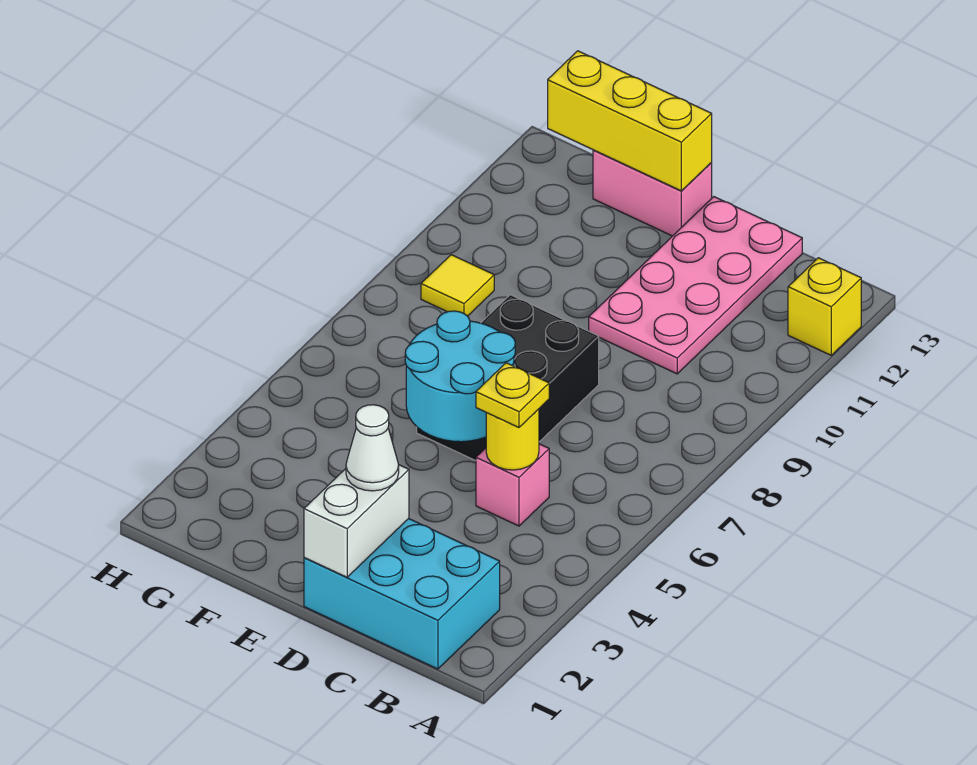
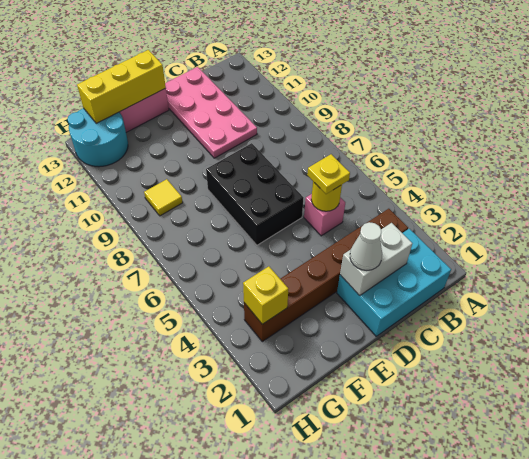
yellow 1x1 brick [788,258,861,355] -> yellow 1x1 brick moved to [243,266,288,324]
none -> brown 1x6 brick [244,209,408,342]
white 1x2 brick [304,465,409,577] -> white 1x2 brick turned to [340,223,412,296]
cyan 2x2 round brick [405,311,515,442] -> cyan 2x2 round brick moved to [68,108,128,167]

